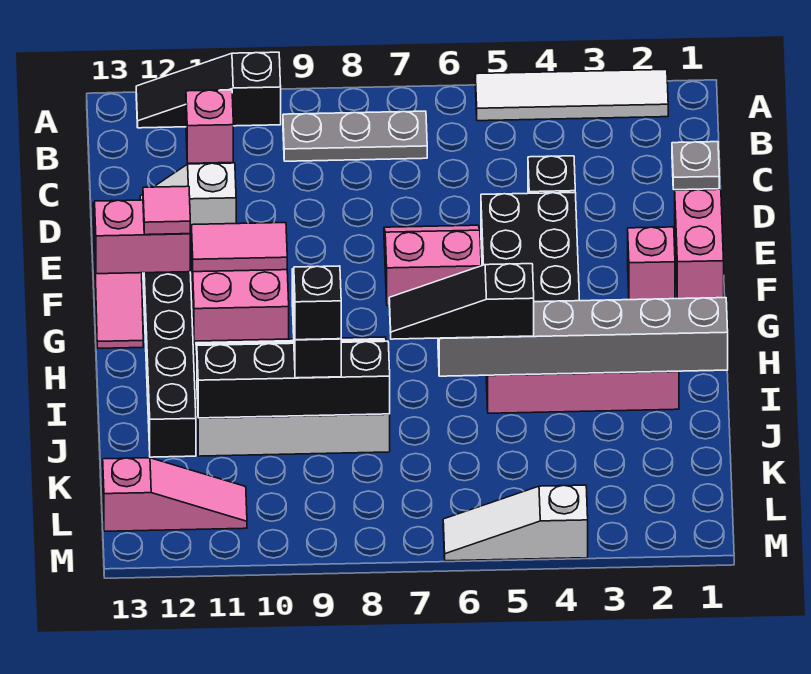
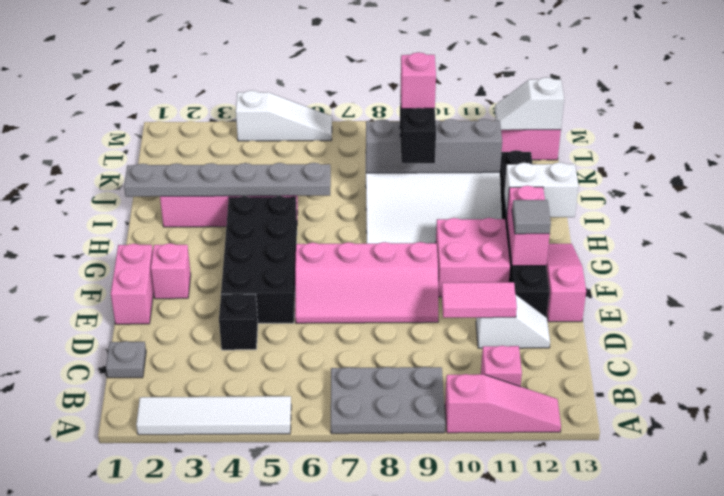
black 1x3 slope [136,52,281,128] -> pink 1x3 slope [445,374,561,433]
grey 1x3 plate [283,111,427,161] -> grey 2x3 plate [331,367,445,434]
pink 2x2 slope [384,225,481,306] -> pink 2x4 slope [295,242,438,323]
pink 1x2 tile [191,223,287,272] -> pink 1x2 tile moved to [441,282,517,318]
pink 1x2 brick [95,200,190,274] -> pink 1x2 brick turned to [507,186,550,266]
pink 1x1 tile [143,186,190,235] -> grey 1x1 tile [512,200,551,234]
none -> white 1x2 brick [504,162,579,217]
grey 1x6 brick [438,298,728,376] -> grey 1x6 plate [124,163,331,197]
black 1x3 slope [389,264,534,339] -> none
black 1x4 brick [197,341,390,418] -> grey 1x4 brick [366,119,502,173]
black 1x1 brick [294,266,341,340] -> pink 1x1 brick [401,52,436,109]
none -> white 1x2 slope [495,77,564,130]

